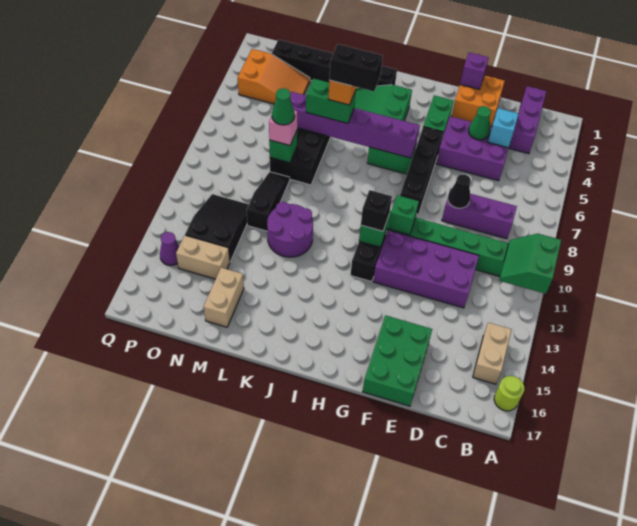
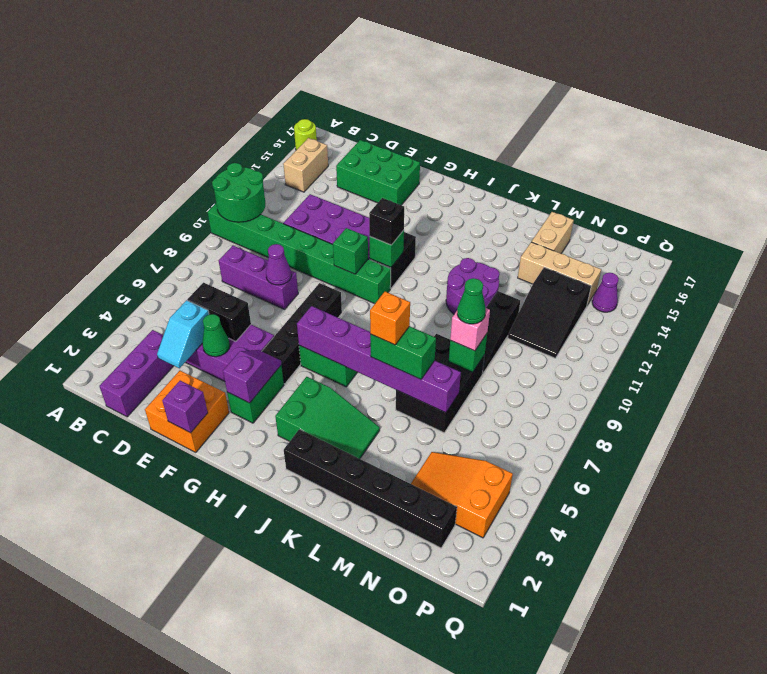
green 2x2 slope [499,234,561,294] -> green 2x2 round brick [212,163,265,222]
black 1x1 cone [448,174,471,208] -> purple 1x1 cone [266,244,291,285]
green 2x3 brick [363,315,432,406] -> green 2x3 brick turned to [336,140,420,205]
none -> purple 1x2 slope [223,350,281,403]
black 1x2 brick [329,44,383,91] -> black 1x2 brick moved to [187,283,251,341]
tan 1x2 brick [176,235,230,279] -> tan 1x3 brick [518,242,601,305]

